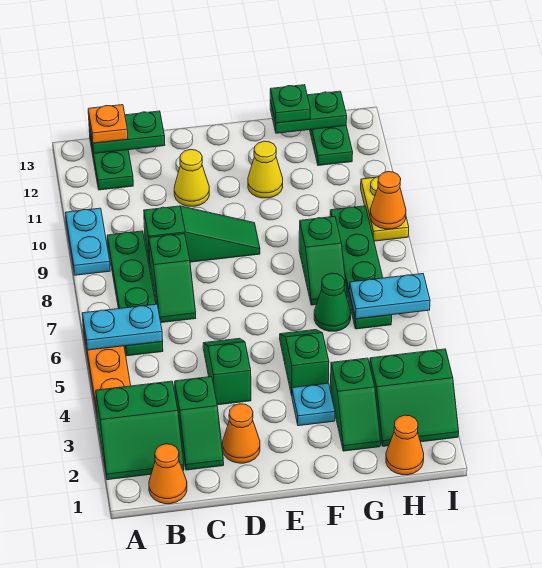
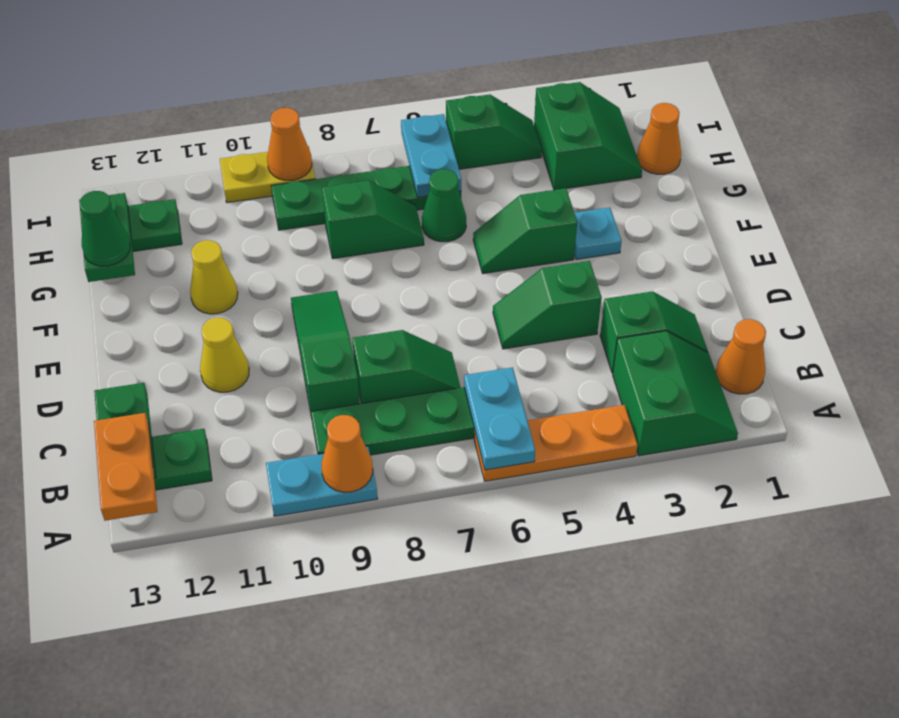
orange 1x1 plate [88,105,128,143] -> orange 1x2 plate [94,413,157,521]
orange 1x1 cone [223,404,260,463] -> orange 1x1 cone moved to [322,415,373,492]
green 1x2 slope [330,358,381,451] -> green 1x2 slope moved to [446,94,542,169]
green 1x1 plate [270,85,310,123] -> green 1x1 cone [80,191,130,266]

